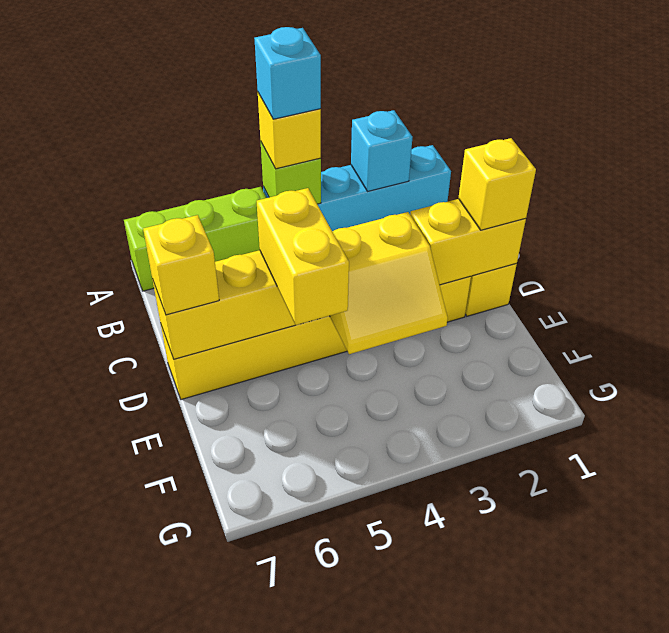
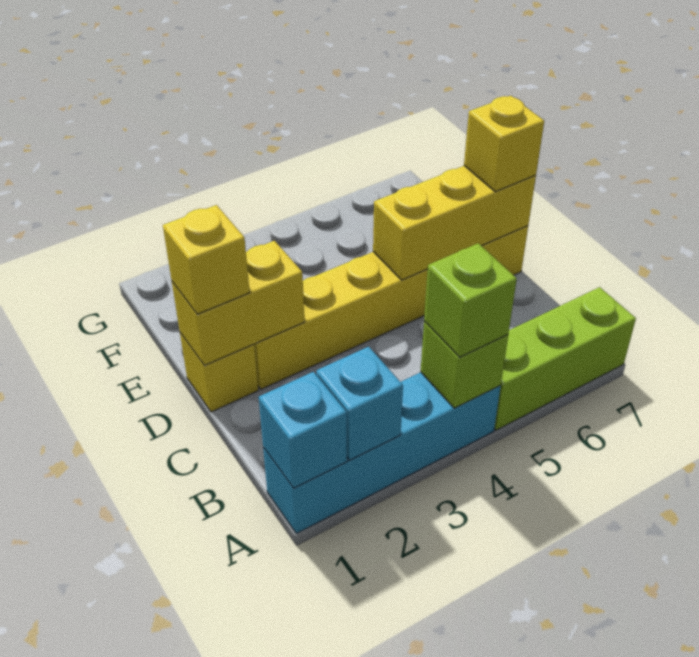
yellow 1x1 brick [258,93,321,169] -> lime 1x1 brick [424,243,517,357]
cyan 1x1 brick [254,27,321,119] -> cyan 1x1 brick moved to [259,372,347,488]
yellow 2x2 slope [330,212,448,354] -> none
yellow 1x2 brick [257,188,349,325] -> none

